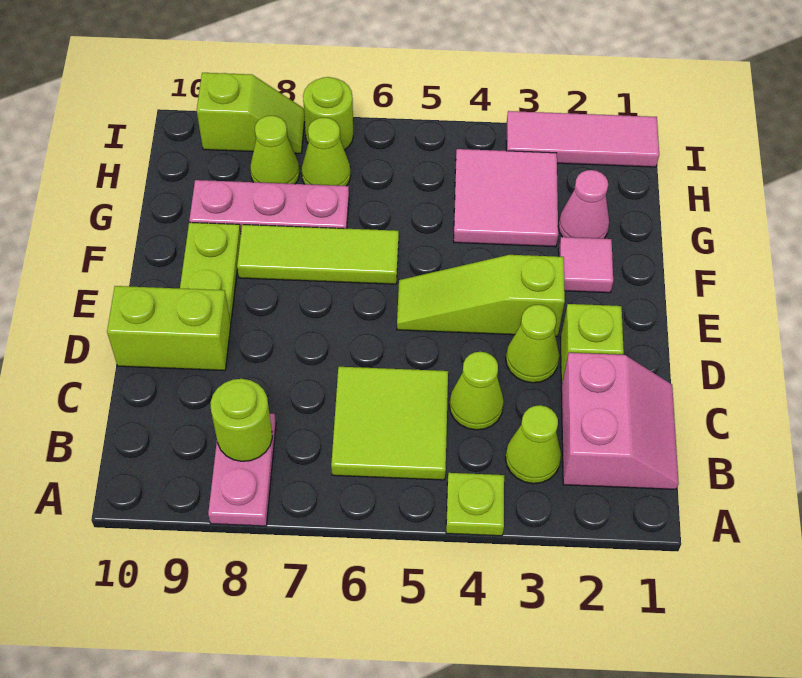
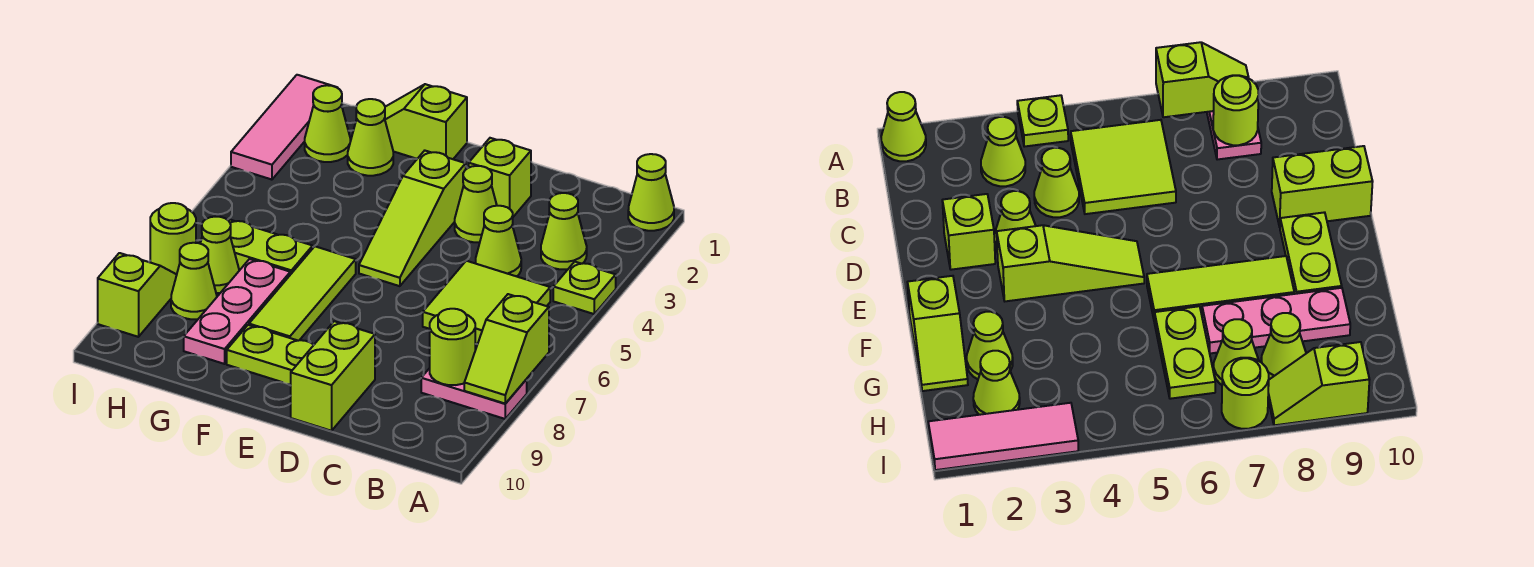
none -> lime 1x1 cone [628,154,674,231]
none -> lime 1x2 slope [464,294,549,404]
pink 2x2 slope [561,353,679,489] -> none
none -> lime 1x2 slope [385,84,467,159]
pink 1x1 tile [559,237,613,293] -> none
pink 1x1 cone [558,170,609,239] -> lime 1x1 cone [348,99,393,176]
pink 2x2 tile [454,149,558,247] -> none
none -> lime 1x2 plate [228,219,313,275]
none -> lime 1x1 cone [305,85,350,162]

